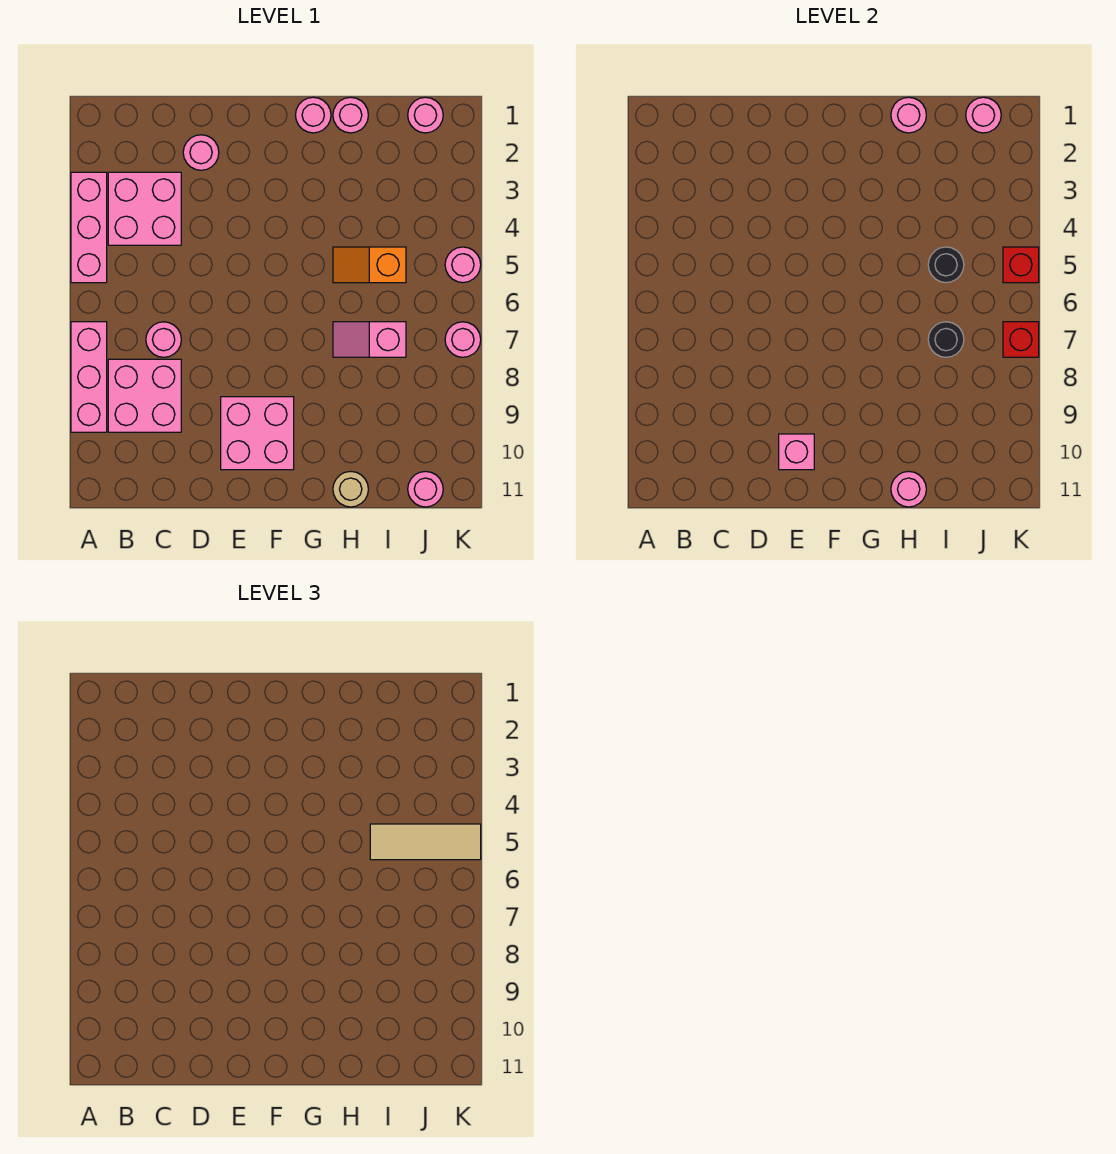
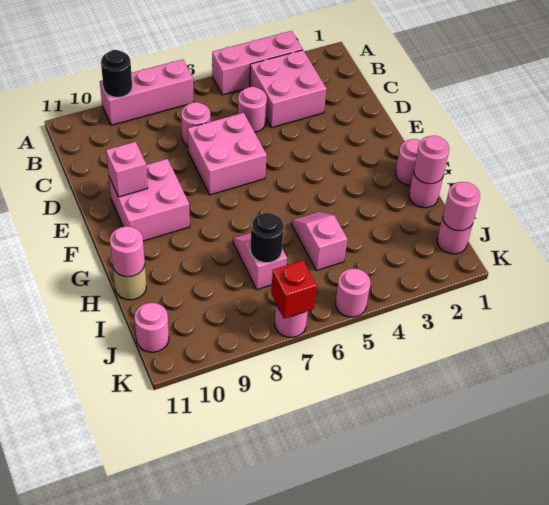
pink 2x2 brick [108,359,181,432] -> pink 2x2 brick moved to [188,113,267,195]
pink 1x1 round brick [183,135,219,170] -> pink 1x1 round brick moved to [238,87,267,132]
orange 1x2 slope [333,247,406,283] -> pink 1x2 slope [291,212,347,271]
black 1x1 round brick [928,247,964,283] -> black 1x1 round brick moved to [101,50,132,97]
tan 1x3 tile [370,824,481,860] -> none
red 1x1 brick [1003,247,1039,283] -> none

